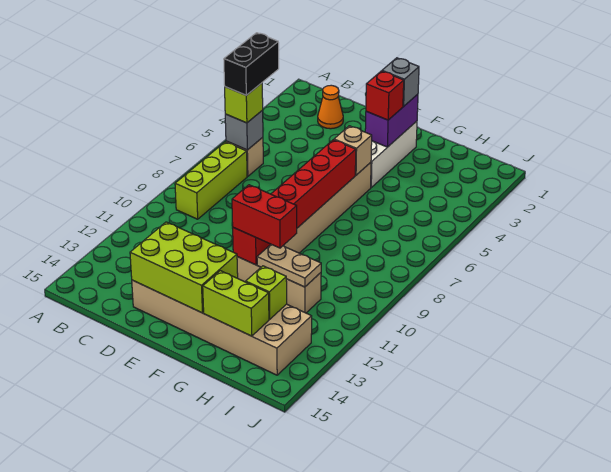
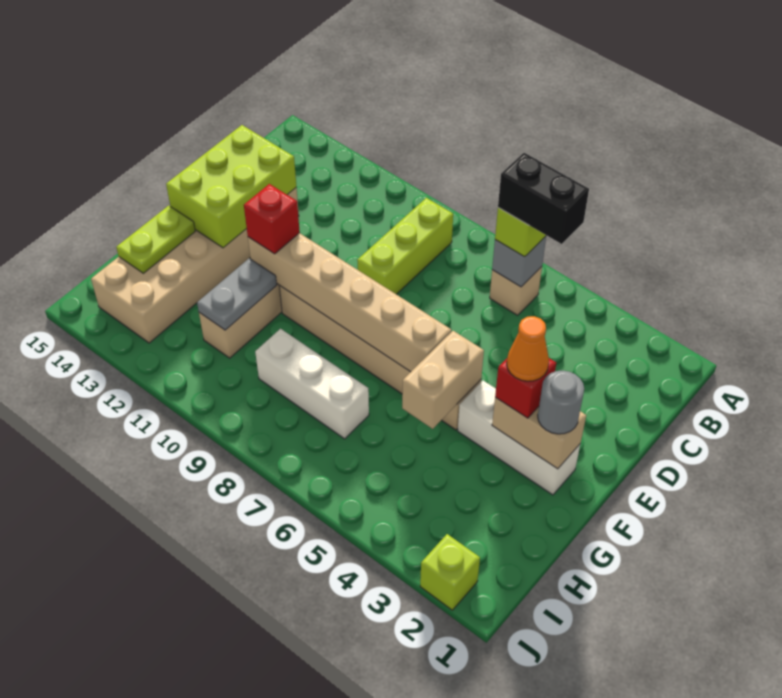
lime 1x3 brick [175,142,247,219] -> lime 1x3 brick turned to [357,198,453,294]
orange 1x1 cone [318,85,343,129] -> orange 1x1 cone moved to [507,316,549,381]
purple 1x2 brick [365,94,418,147] -> tan 1x2 brick [492,397,586,469]
grey 1x1 brick [382,58,419,106] -> grey 1x1 round brick [538,371,584,434]
tan 1x1 brick [334,126,372,175] -> tan 1x2 brick [402,331,484,429]
red 1x6 brick [233,140,356,265] -> tan 1x6 brick [248,233,451,372]
red 1x2 brick [232,185,297,248] -> red 1x1 brick [244,184,300,254]
tan 1x2 plate [257,244,321,287] -> grey 1x2 plate [197,258,277,330]
lime 1x2 brick [203,271,269,336] -> lime 1x2 plate [116,206,195,273]
none -> white 1x3 brick [255,329,369,439]
lime 1x1 brick [246,266,287,319] -> lime 1x1 brick moved to [420,534,480,610]

